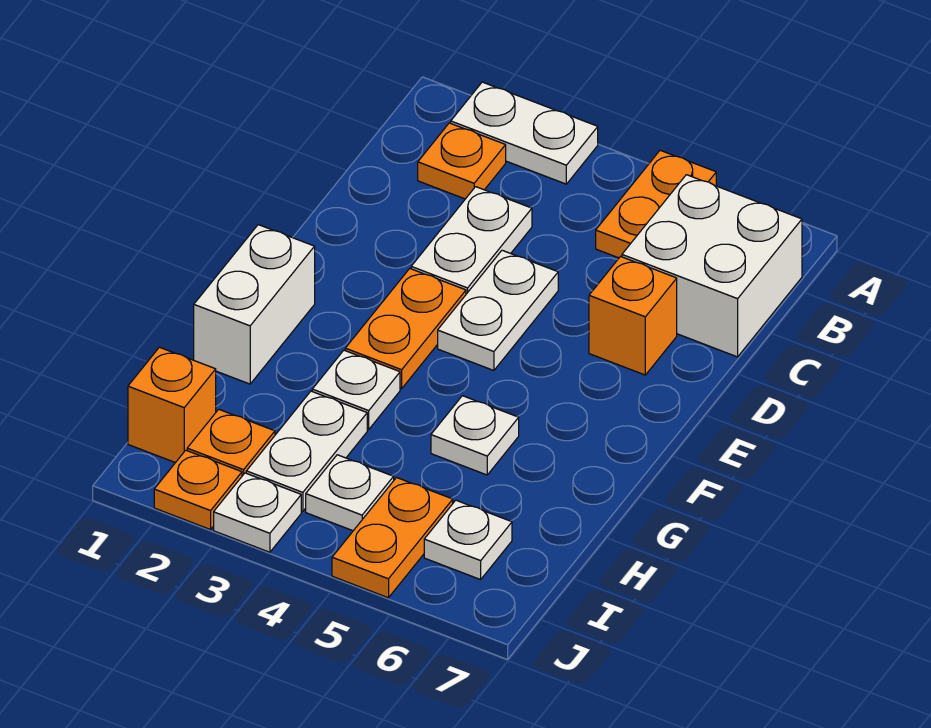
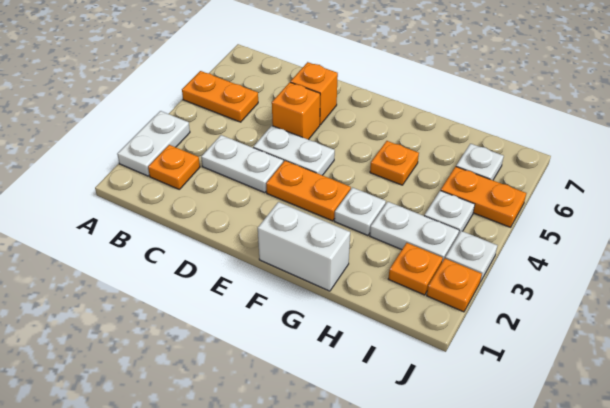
white 2x2 brick [622,175,802,357] -> none
white 1x1 plate [431,396,519,475] -> orange 1x1 plate [370,141,419,185]
orange 1x1 brick [128,347,216,463] -> orange 1x1 brick moved to [272,82,320,140]

